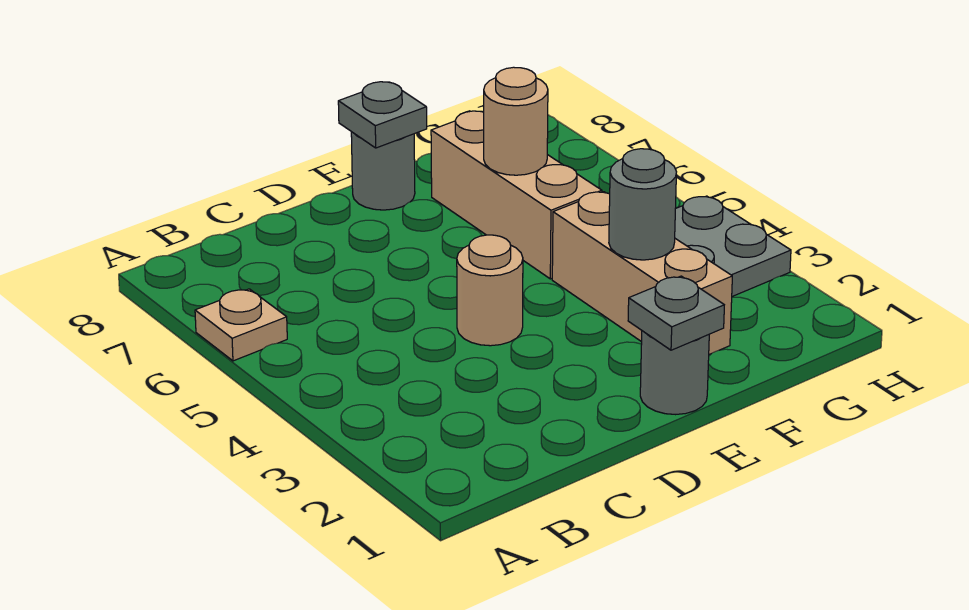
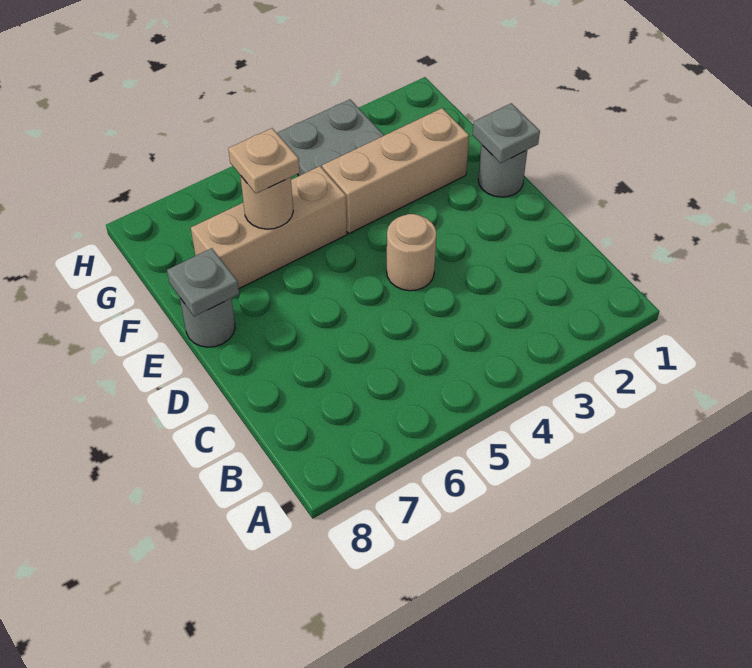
tan 1x1 plate [195,289,287,361] -> tan 1x1 plate moved to [228,128,300,193]
grey 1x1 round brick [609,149,676,260] -> none

